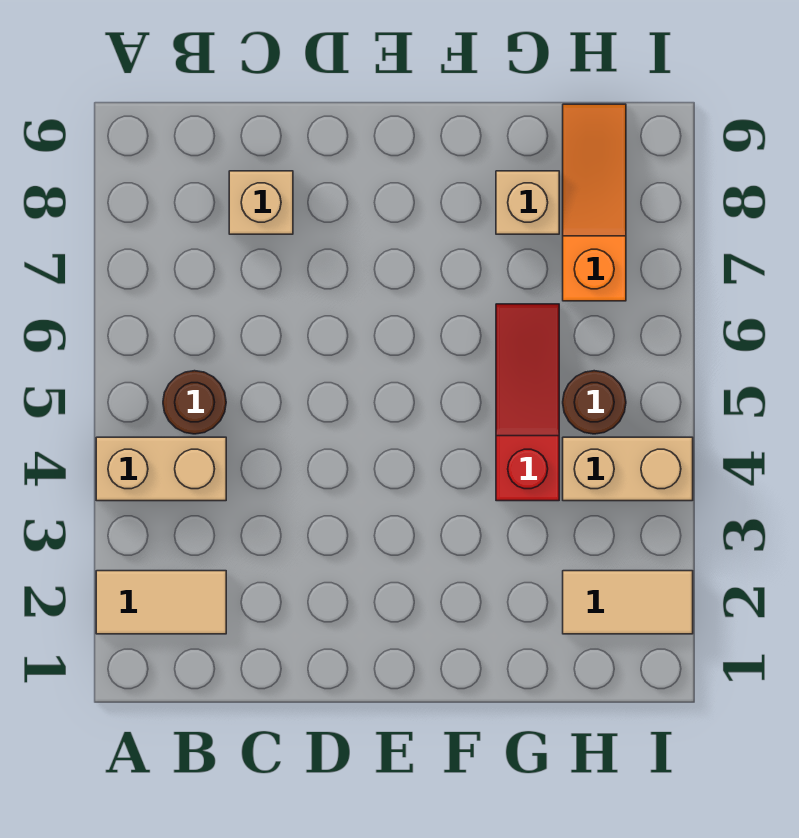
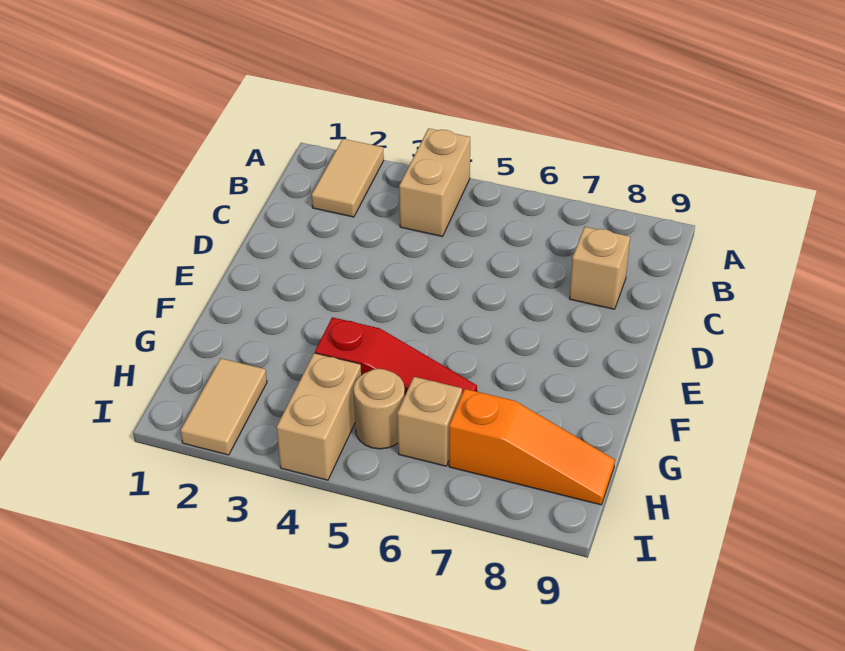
brown 1x1 round brick [163,371,226,434] -> none
tan 1x1 brick [496,171,559,234] -> tan 1x1 brick moved to [397,377,462,466]
brown 1x1 round brick [563,371,626,434] -> tan 1x1 round brick [354,369,405,449]

